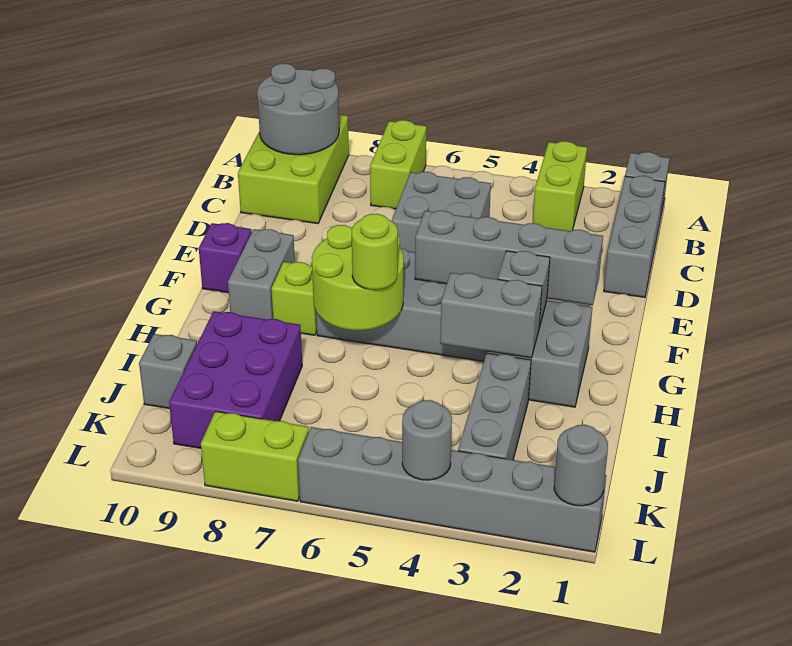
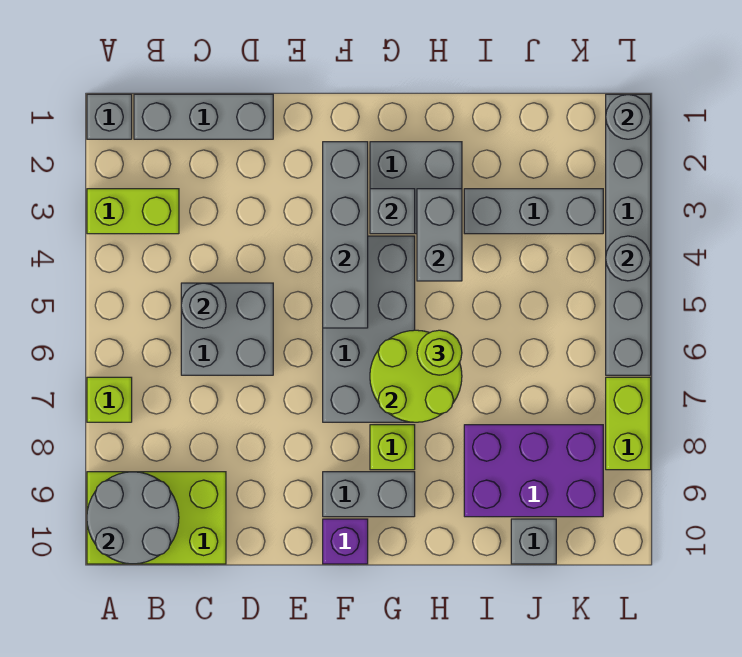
lime 1x2 brick [370,120,426,209] -> lime 1x1 brick [87,377,132,422]
none -> grey 1x1 round brick [181,283,226,328]

